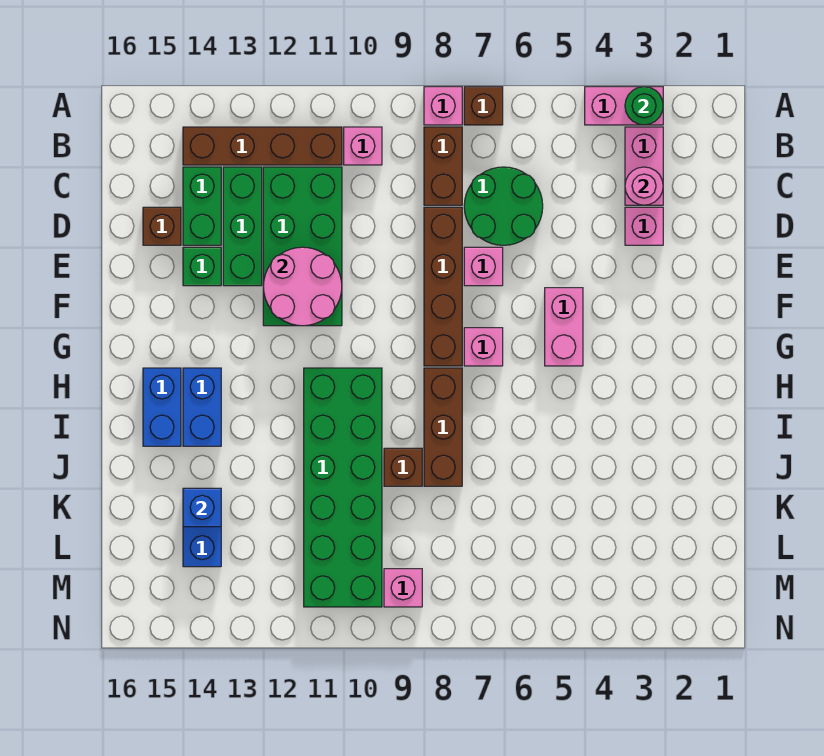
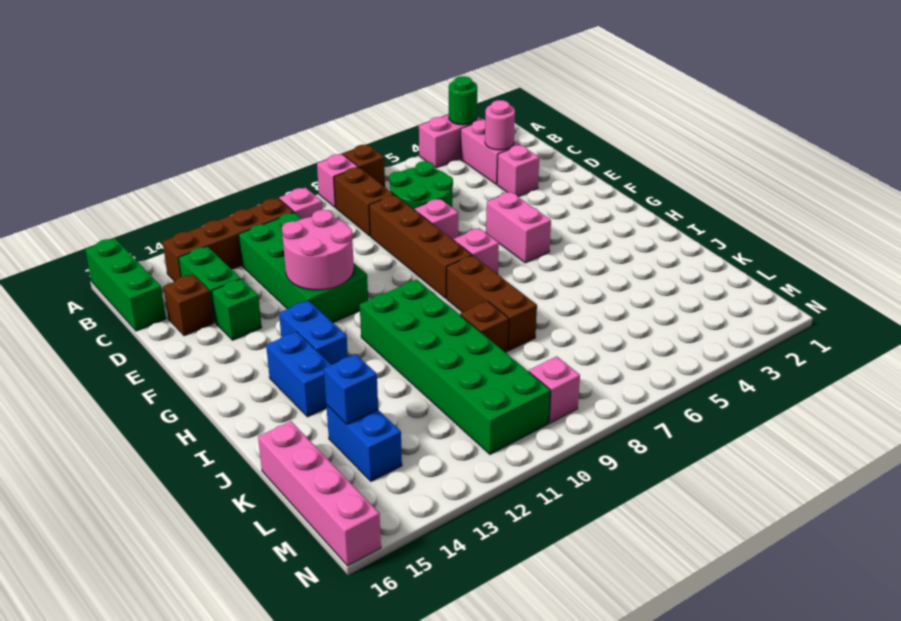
green 1x3 brick [223,167,262,286] -> green 1x3 brick moved to [85,238,166,331]
blue 1x2 brick [143,368,181,446] -> blue 1x2 brick moved to [279,300,348,365]
none -> pink 1x4 brick [258,421,381,566]

